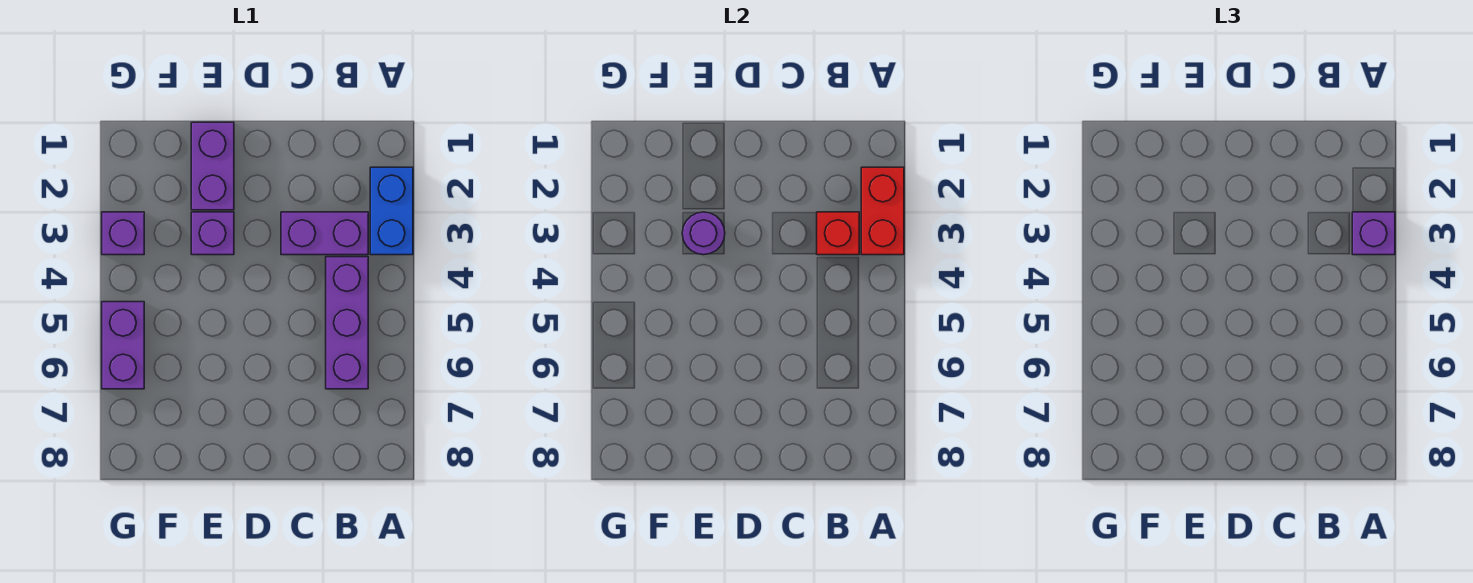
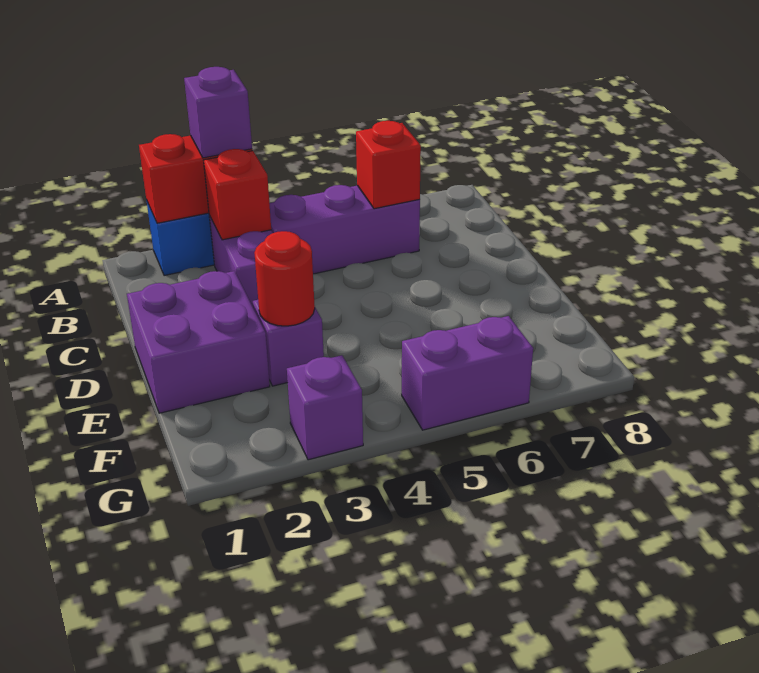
none -> red 1x1 brick [356,121,421,209]
purple 1x2 brick [191,122,234,210] -> purple 2x2 brick [127,271,270,413]
purple 1x1 round brick [682,212,725,255] -> red 1x1 round brick [254,231,315,326]

